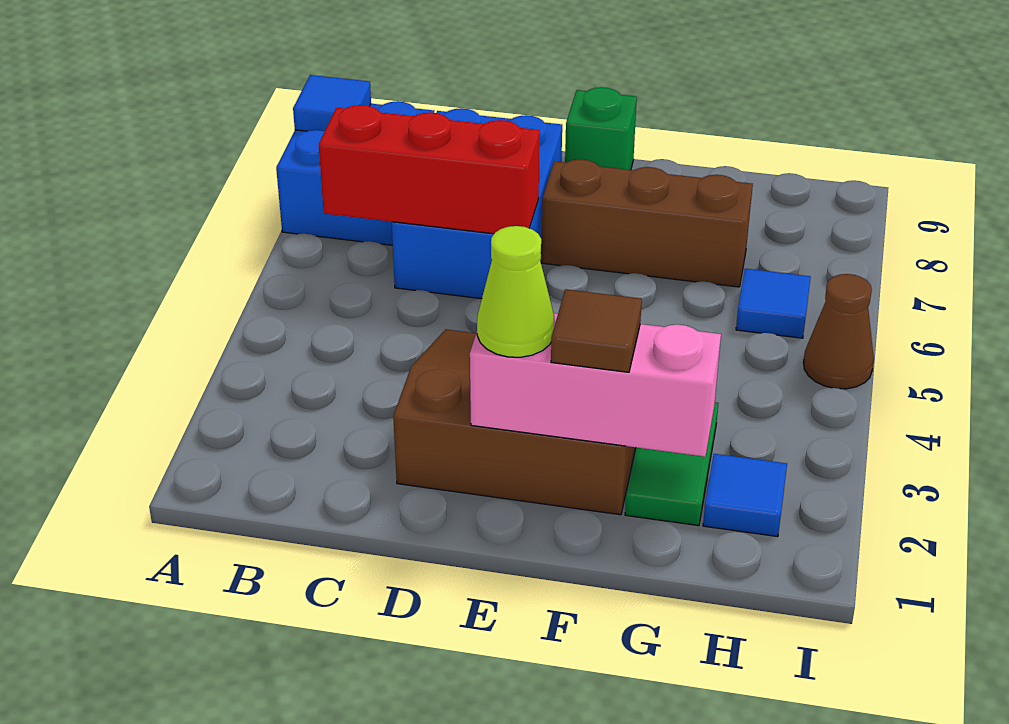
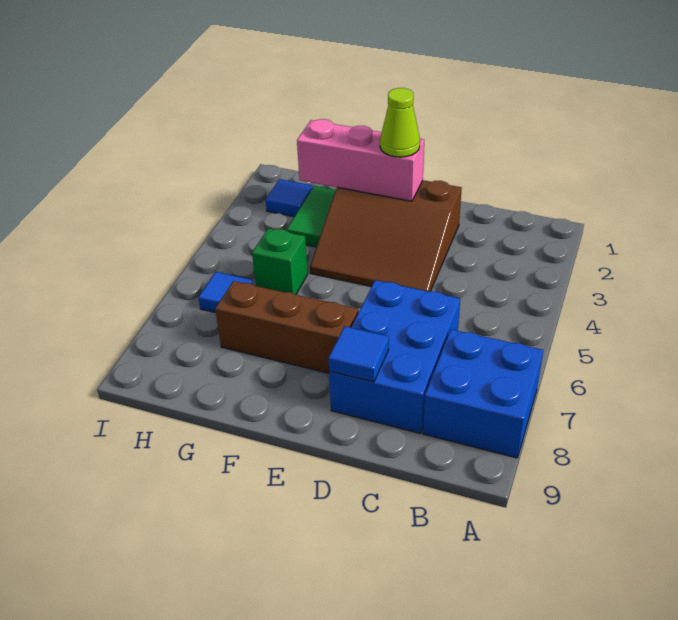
blue 1x1 tile [293,75,371,131] -> blue 1x1 tile moved to [328,326,389,382]
red 1x3 brick [319,105,540,234] -> none
green 1x1 brick [565,87,637,170] -> green 1x1 brick moved to [252,228,308,294]
brown 1x1 tile [551,289,642,372] -> none
brown 1x1 cone [803,274,874,389] -> none

